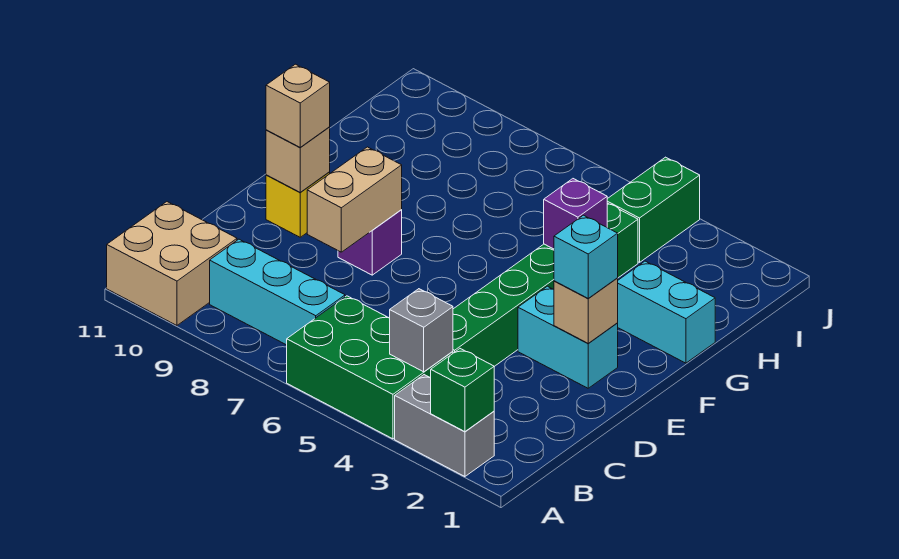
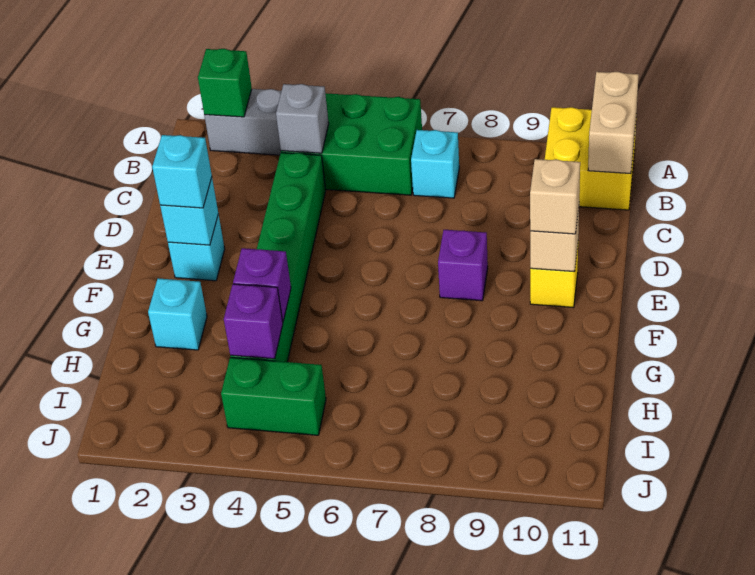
tan 2x2 brick [107,202,237,326] -> yellow 2x2 brick [545,107,637,210]
cyan 1x3 brick [210,239,345,345] -> cyan 1x1 brick [411,130,459,198]
tan 1x2 brick [307,147,402,252] -> tan 1x2 brick moved to [588,72,639,174]
cyan 1x2 brick [518,286,618,388] -> cyan 1x1 brick [168,214,225,281]
tan 1x1 brick [554,278,618,343] -> cyan 1x1 brick [160,178,218,245]
cyan 1x2 brick [618,261,715,363] -> cyan 1x1 brick [148,278,207,350]
none -> purple 1x1 brick [224,284,283,359]
green 1x2 brick [607,157,700,262] -> green 1x2 brick turned to [221,357,326,435]

